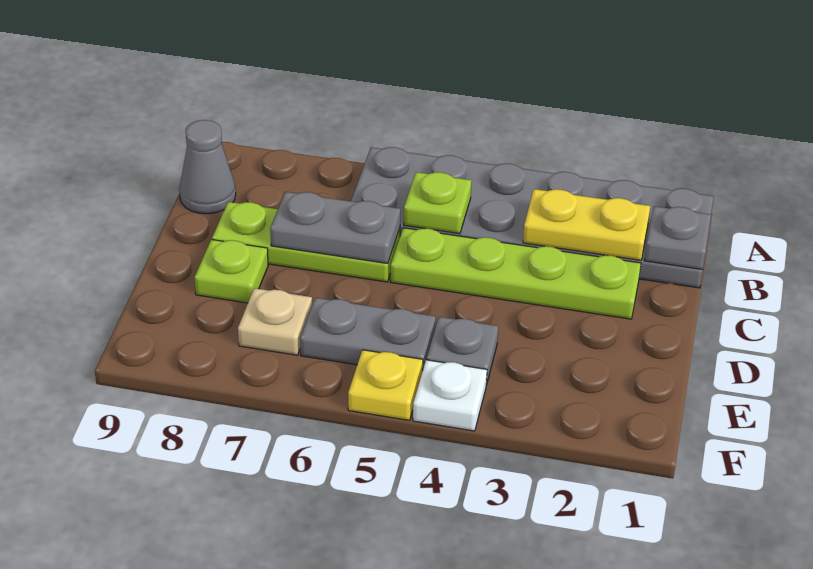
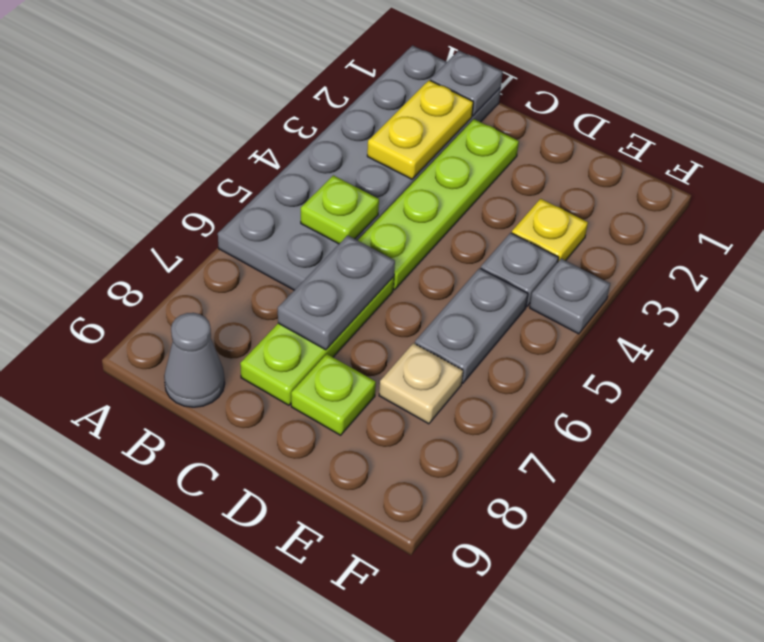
white 1x1 plate [413,360,487,431] -> grey 1x1 plate [530,259,610,334]
yellow 1x1 plate [348,350,423,420] -> yellow 1x1 plate moved to [512,199,588,261]

